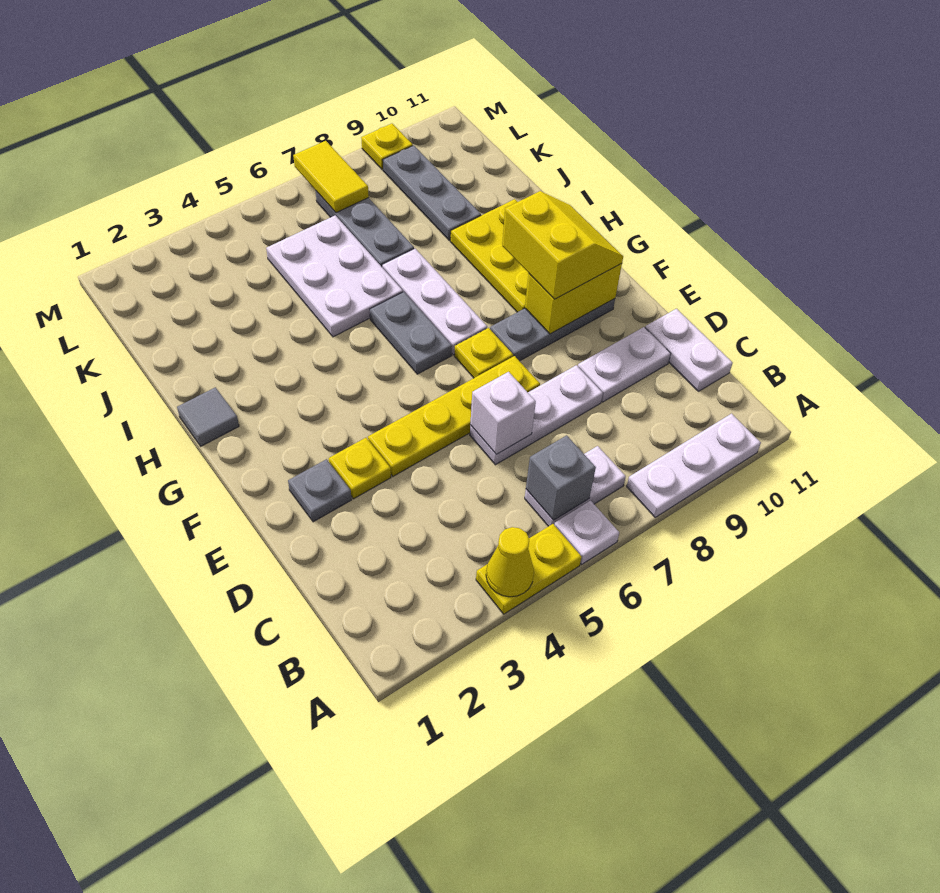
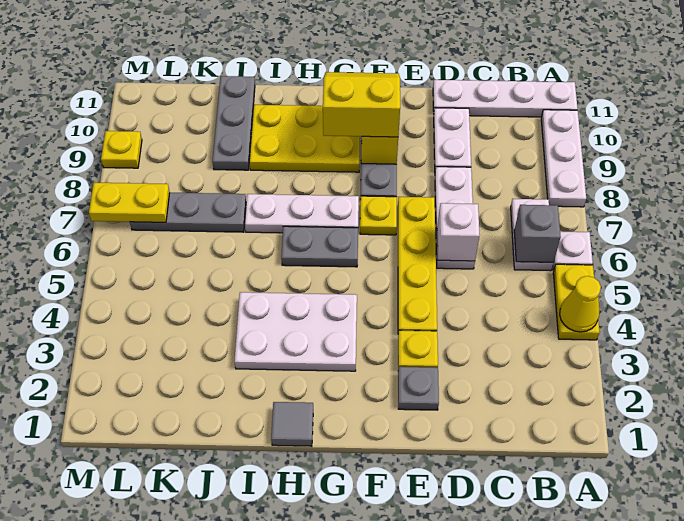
white 1x2 plate [645,309,733,391] -> white 1x4 plate [433,80,578,117]
white 2x3 plate [266,215,403,337] -> white 2x3 plate moved to [234,292,357,371]
grey 1x3 plate [383,145,481,240] -> grey 1x3 plate turned to [212,76,255,170]
yellow 1x2 tile [293,141,369,213] -> yellow 1x2 plate [89,183,170,222]

